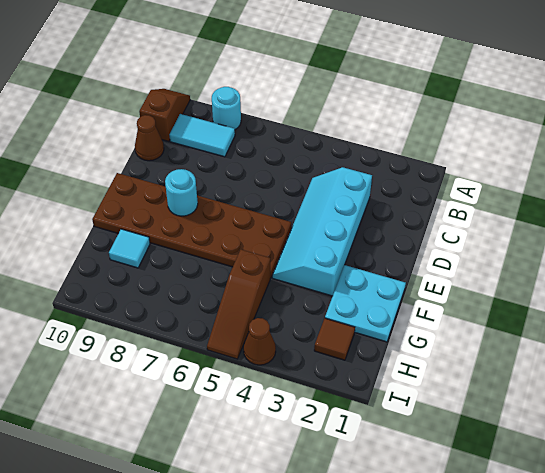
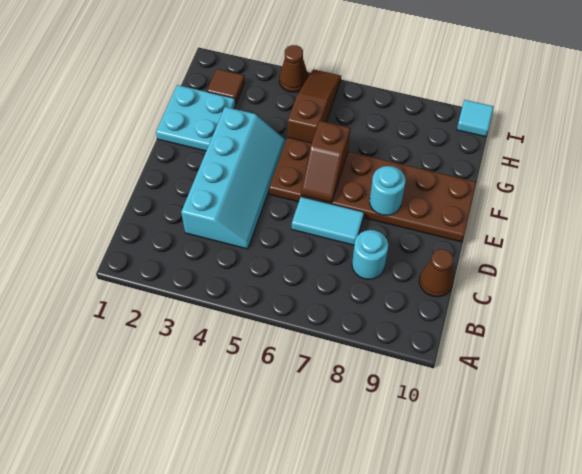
cyan 1x1 round brick [212,87,241,129] -> cyan 1x1 round brick moved to [352,230,388,279]
brown 1x2 slope [139,89,190,141] -> brown 1x2 slope moved to [301,121,350,203]
cyan 1x2 tile [170,114,235,157] -> cyan 1x2 tile moved to [292,197,364,245]
cyan 1x1 tile [109,229,150,268] -> cyan 1x1 tile moved to [457,100,494,137]

